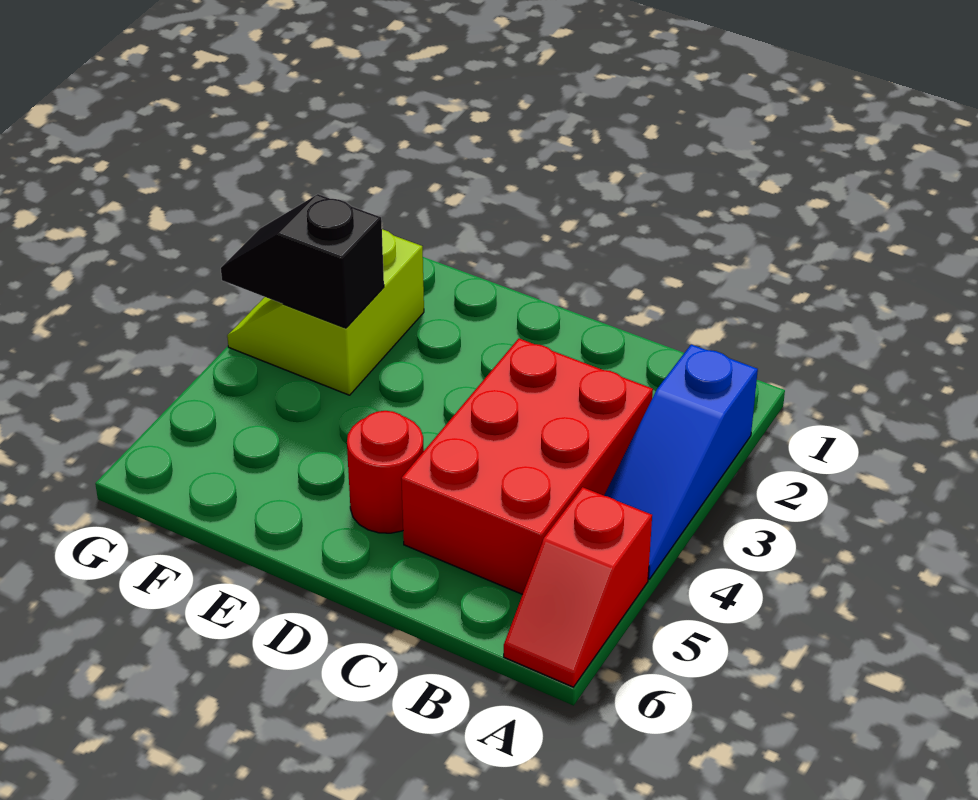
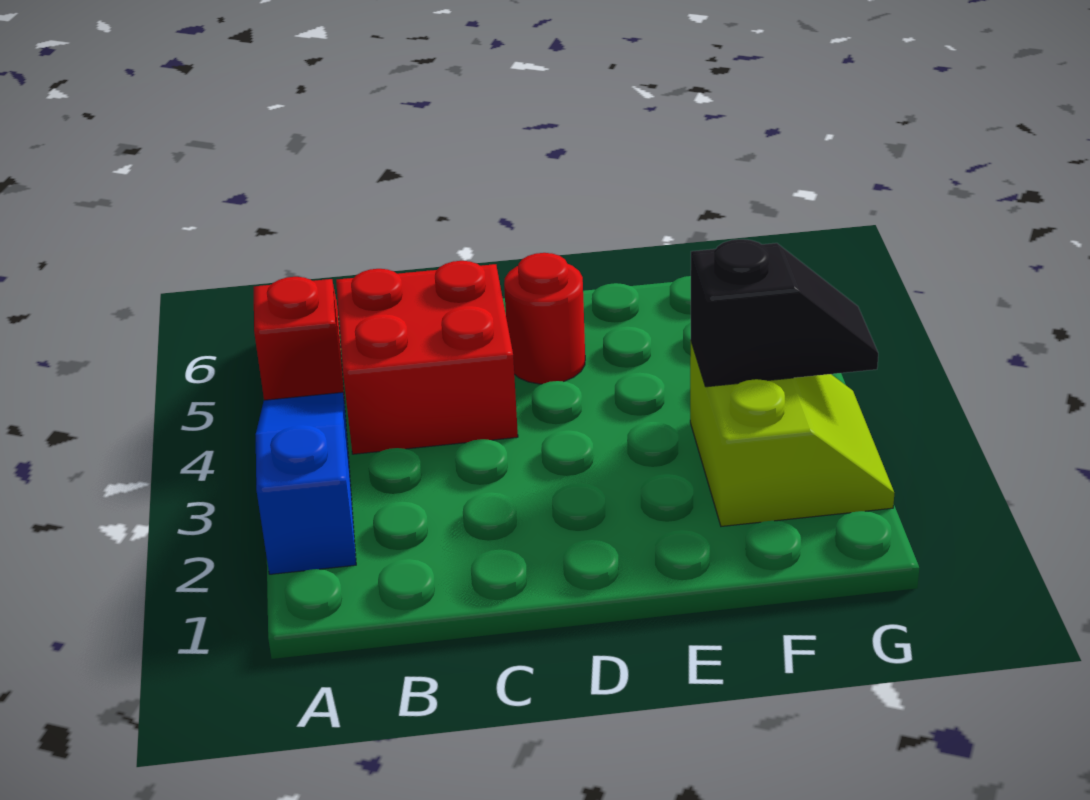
red 2x3 brick [401,339,653,594] -> red 2x2 brick [336,261,518,454]

